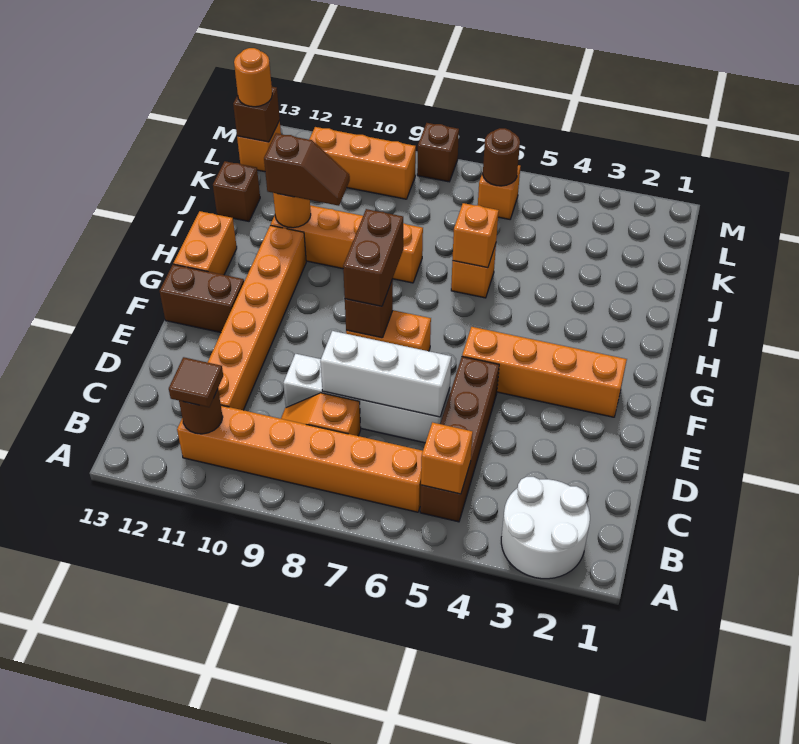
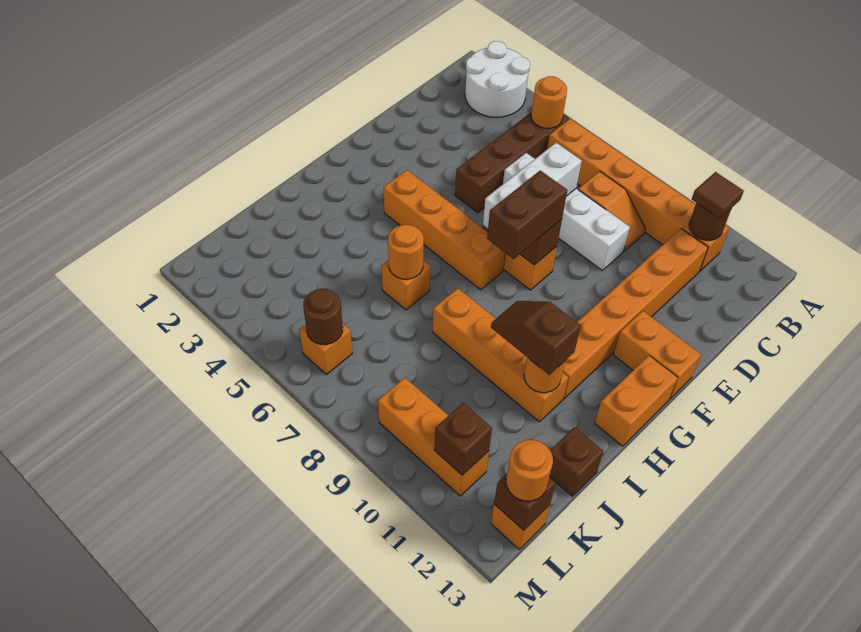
orange 1x1 brick [421,422,473,494] -> orange 1x1 round brick [531,76,567,128]
white 1x3 brick [320,331,451,417] -> white 1x3 brick turned to [483,143,582,229]
orange 1x4 brick [462,327,627,417] -> orange 1x4 brick moved to [384,170,506,290]
brown 1x2 brick [160,264,244,333] -> orange 1x2 brick [614,311,701,399]
orange 1x1 brick [453,203,499,268] -> orange 1x1 round brick [388,225,424,279]
brown 1x1 brick [417,123,459,182] -> brown 1x1 brick moved to [434,403,492,475]

